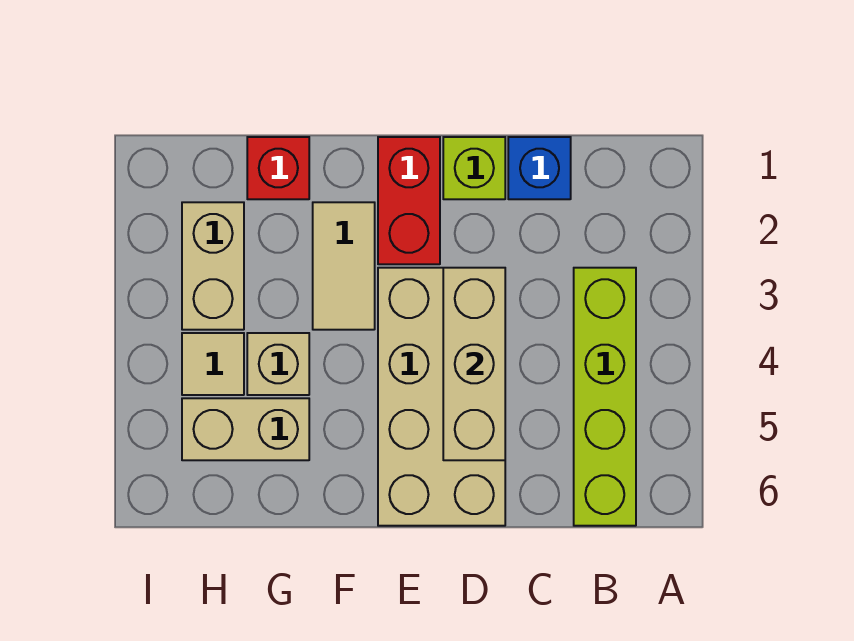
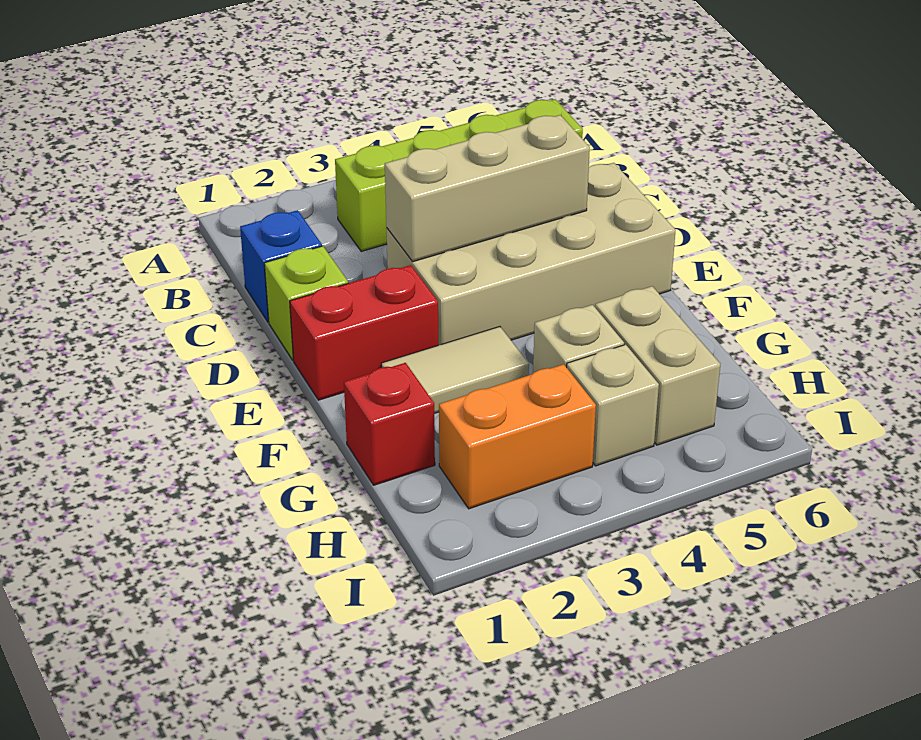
tan 1x2 brick [182,202,244,330] -> orange 1x2 brick [439,364,596,509]
tan 1x1 tile [182,333,244,395] -> tan 1x1 brick [567,345,659,466]

